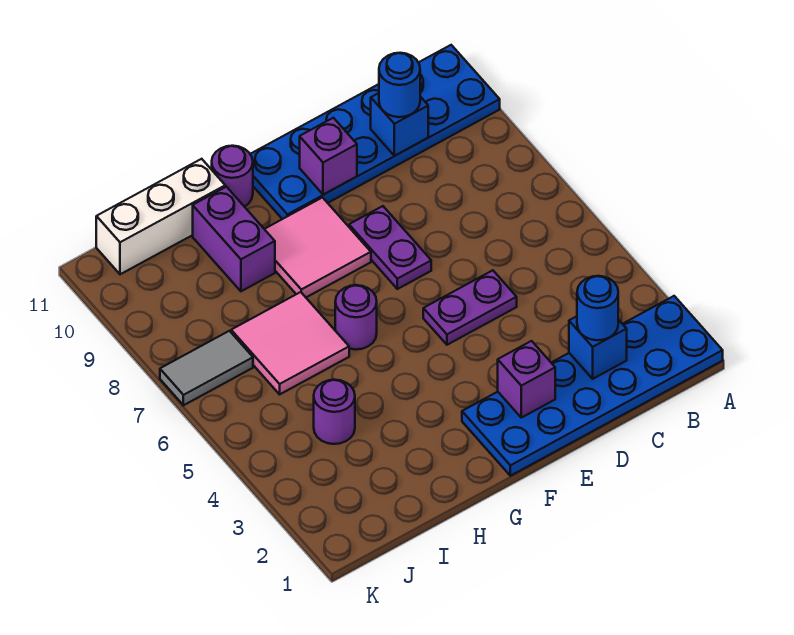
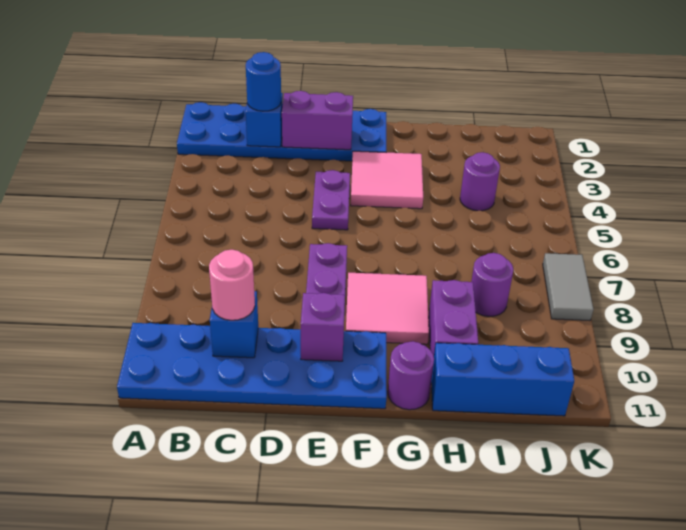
blue 1x1 round brick [379,53,420,117] -> pink 1x1 round brick [209,250,255,320]
purple 1x2 plate [423,270,517,345] -> purple 1x2 plate turned to [312,170,350,230]
purple 1x1 brick [498,341,555,418] -> purple 1x2 brick [282,91,353,150]
purple 1x1 round brick [335,285,377,350] -> purple 1x1 round brick moved to [471,253,513,316]
pink 2x2 tile [231,292,349,394] -> pink 2x2 tile moved to [351,151,423,209]
white 1x3 brick [96,159,225,274] -> blue 1x3 brick [431,343,574,416]
grey 1x2 tile [160,331,253,405] -> grey 1x2 tile turned to [543,253,593,321]

